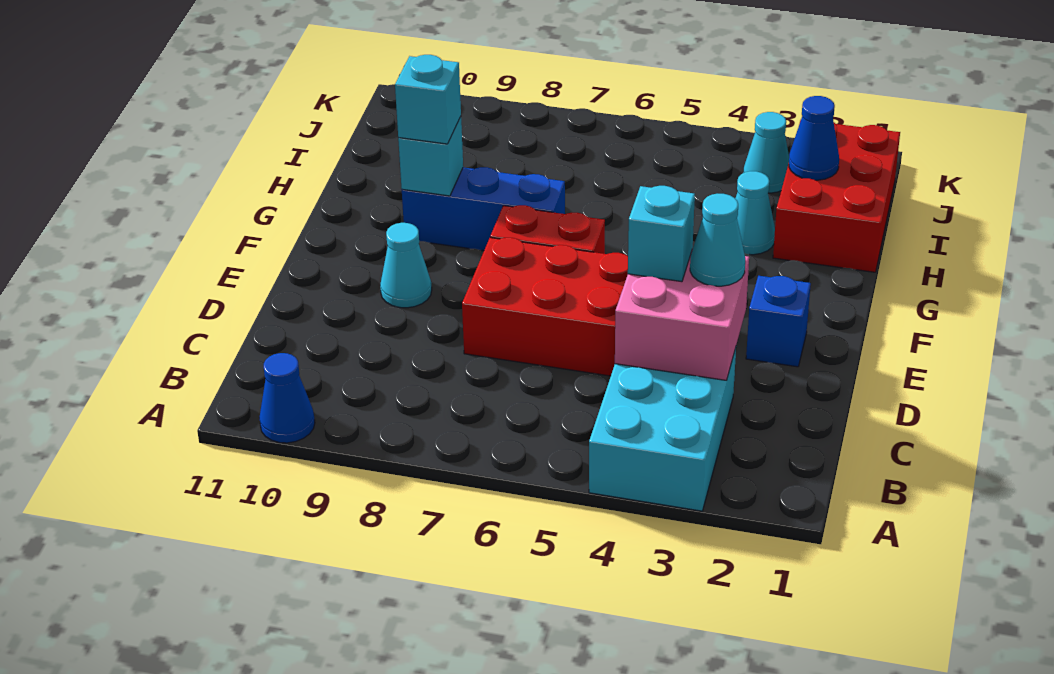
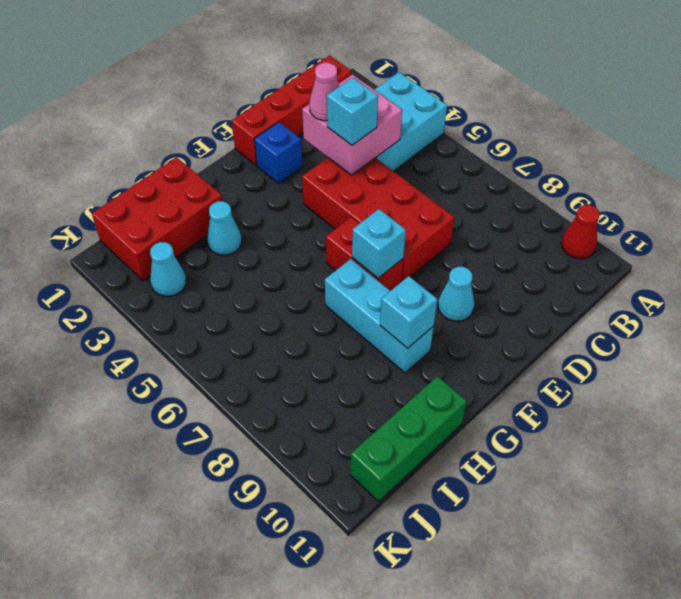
blue 1x1 cone [259,353,315,443] -> red 1x1 cone [561,205,600,259]
none -> red 1x4 brick [232,56,351,165]
cyan 1x1 cone [690,194,745,286] -> pink 1x1 cone [309,63,339,121]
blue 1x3 brick [402,167,565,251] -> cyan 1x3 brick [325,259,434,373]
cyan 1x1 brick [395,55,461,144] -> cyan 1x1 brick moved to [352,209,406,278]
none -> green 1x3 brick [350,376,467,501]
blue 1x1 cone [789,96,839,180] -> none

